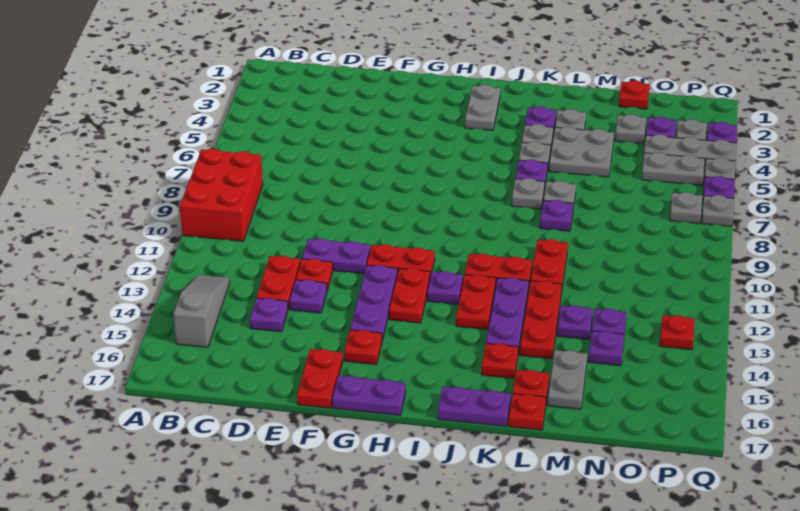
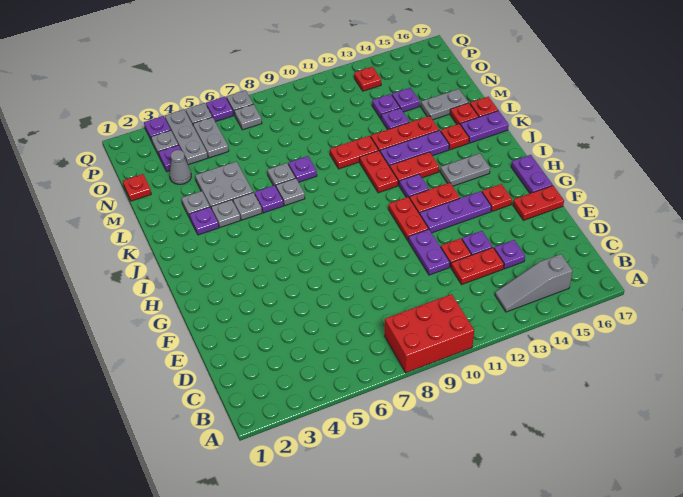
grey 1x2 plate [465,85,500,131] -> grey 1x2 plate moved to [440,153,490,186]
purple 1x2 plate [438,386,511,426] -> purple 1x2 plate turned to [460,111,509,143]
grey 1x1 plate [615,114,646,144] -> grey 1x1 cone [169,150,191,184]

